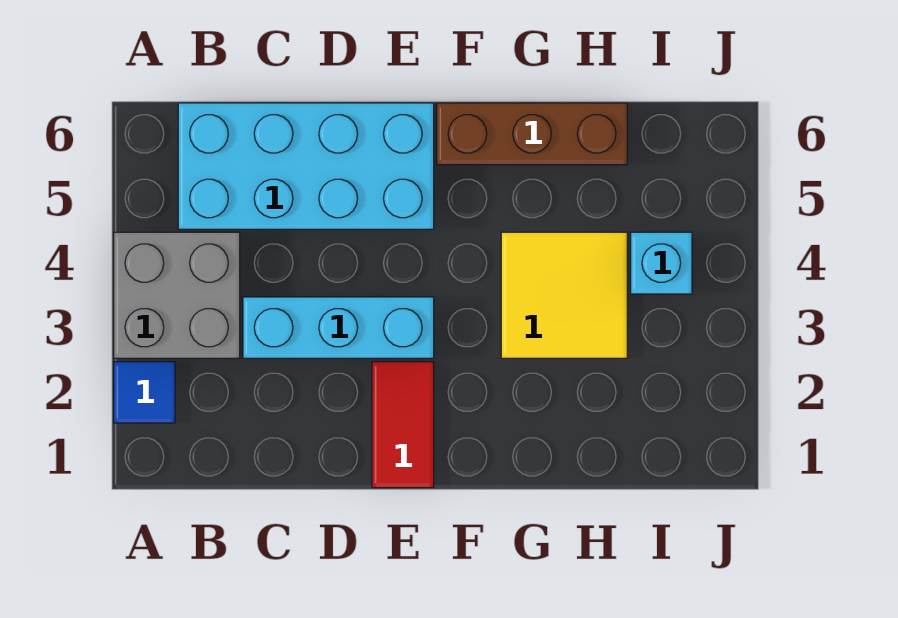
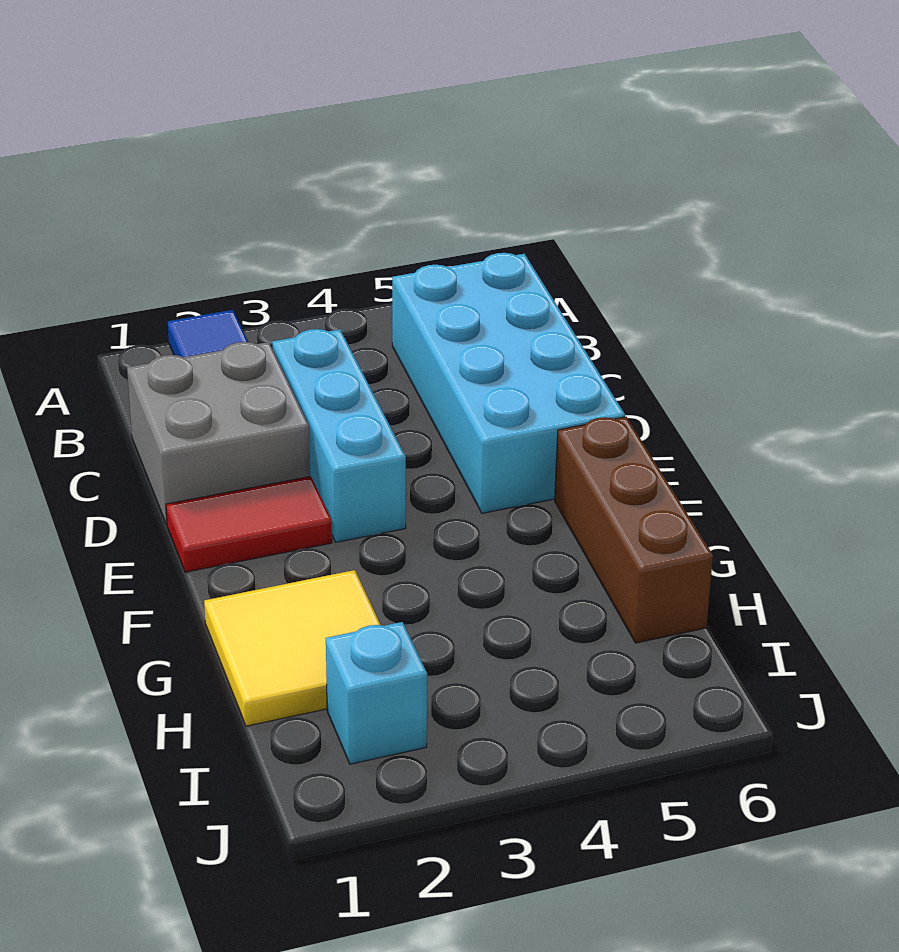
grey 2x2 brick [114,232,240,358] -> grey 2x2 brick moved to [127,342,310,525]
yellow 2x2 tile [501,232,627,358] -> yellow 2x2 tile moved to [204,570,380,726]
cyan 1x1 brick [631,232,692,294] -> cyan 1x1 brick moved to [326,622,427,764]

